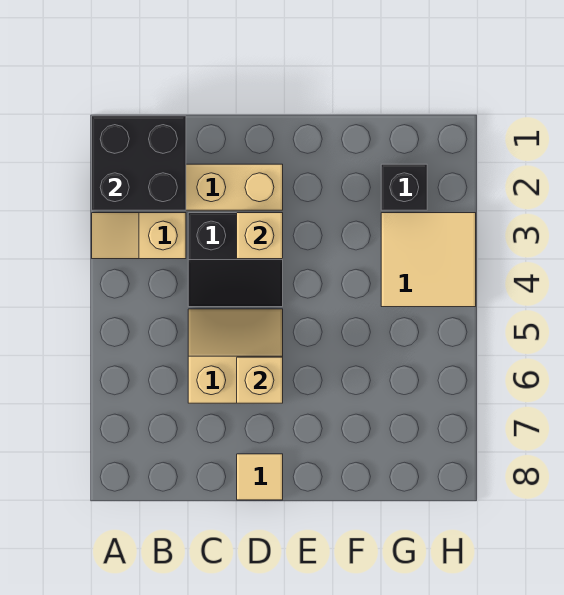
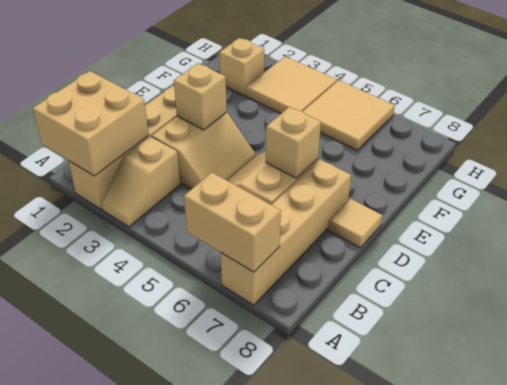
black 2x2 brick [92,116,186,210] -> tan 2x2 brick [33,71,149,176]
none -> tan 1x2 brick [184,172,281,272]
none -> tan 1x4 brick [221,159,351,305]
black 2x2 slope [188,213,283,307] -> tan 2x2 slope [151,112,256,189]
black 1x1 brick [381,164,427,210] -> tan 1x1 brick [219,38,264,96]
none -> tan 2x2 tile [302,80,395,150]

